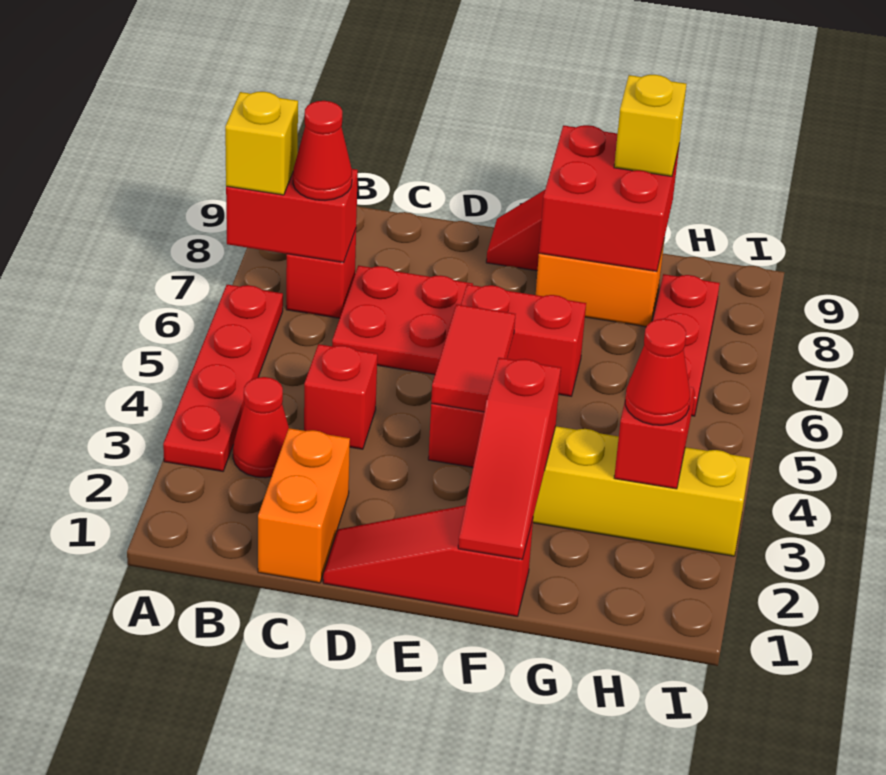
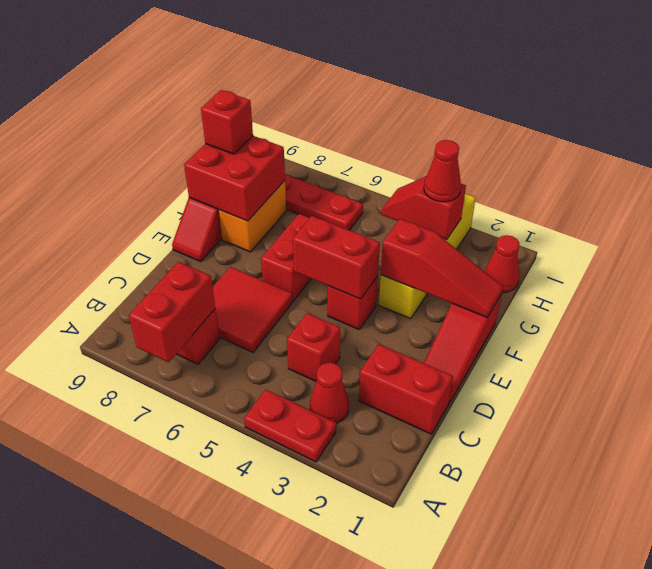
red 1x4 plate [163,285,283,471] -> red 1x2 plate [244,389,336,462]
yellow 1x1 brick [225,92,298,195] -> none
red 1x1 cone [293,101,352,200] -> red 1x1 cone moved to [484,235,520,292]
orange 1x2 brick [258,428,350,583] -> red 1x2 brick [359,344,453,434]
red 2x2 plate [332,265,473,375] -> red 2x2 tile [213,267,292,352]
red 1x2 tile [431,304,515,412] -> red 1x2 brick [293,216,380,299]
yellow 1x1 brick [614,75,686,176] -> red 1x1 brick [201,90,253,154]

